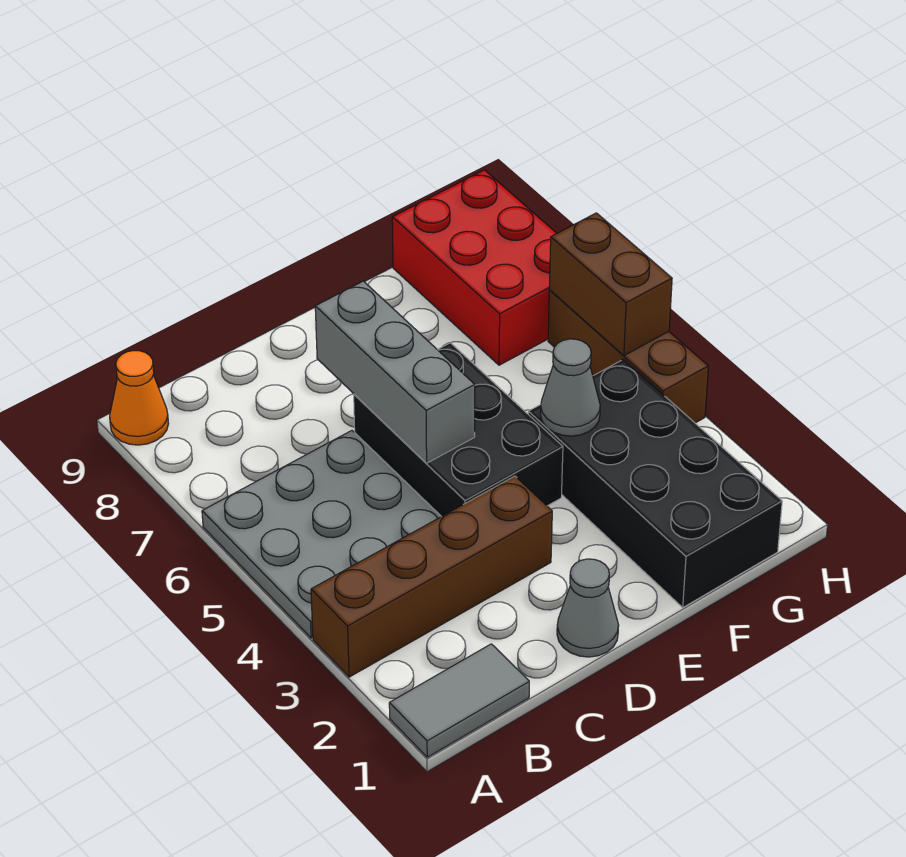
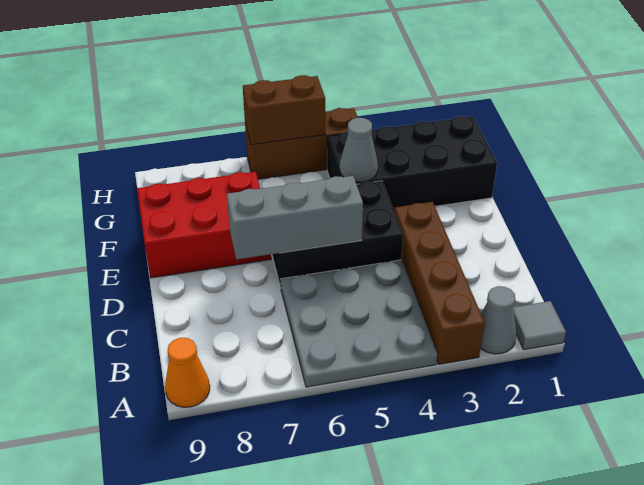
grey 1x2 tile [389,644,529,757] -> grey 1x1 tile [513,301,566,350]
grey 1x1 cone [557,559,619,657] -> grey 1x1 cone moved to [481,286,517,354]
red 2x3 brick [392,170,557,365] -> red 2x3 brick moved to [137,172,271,278]

